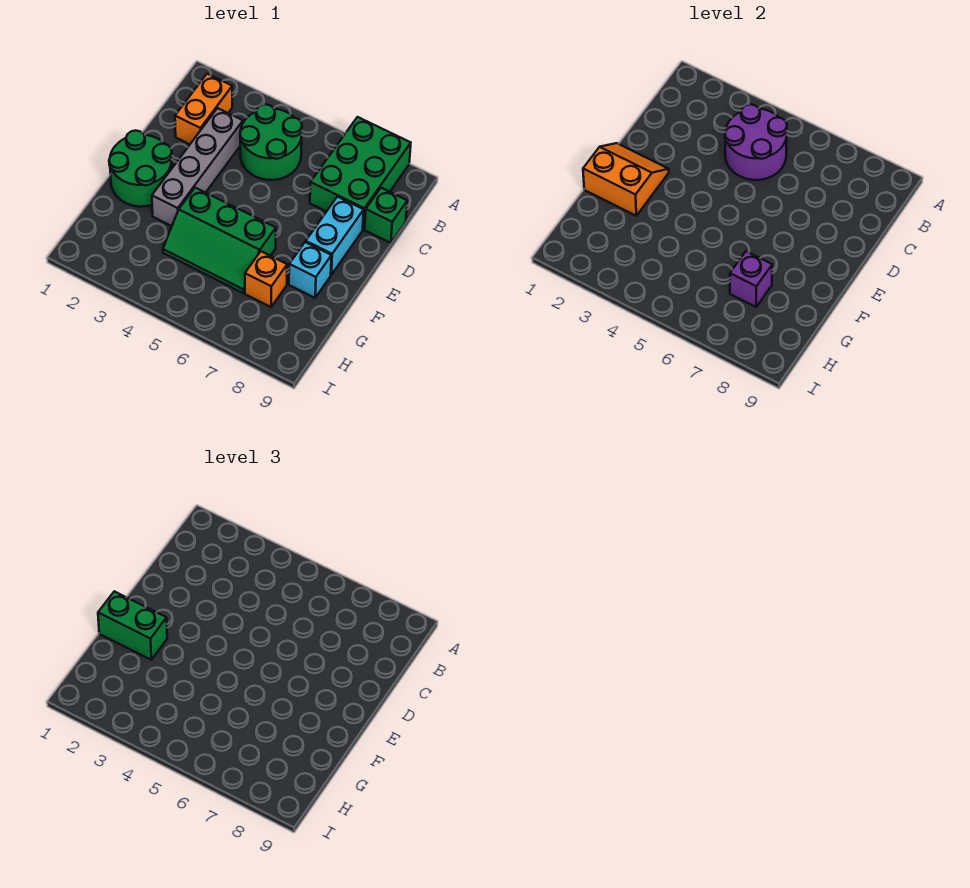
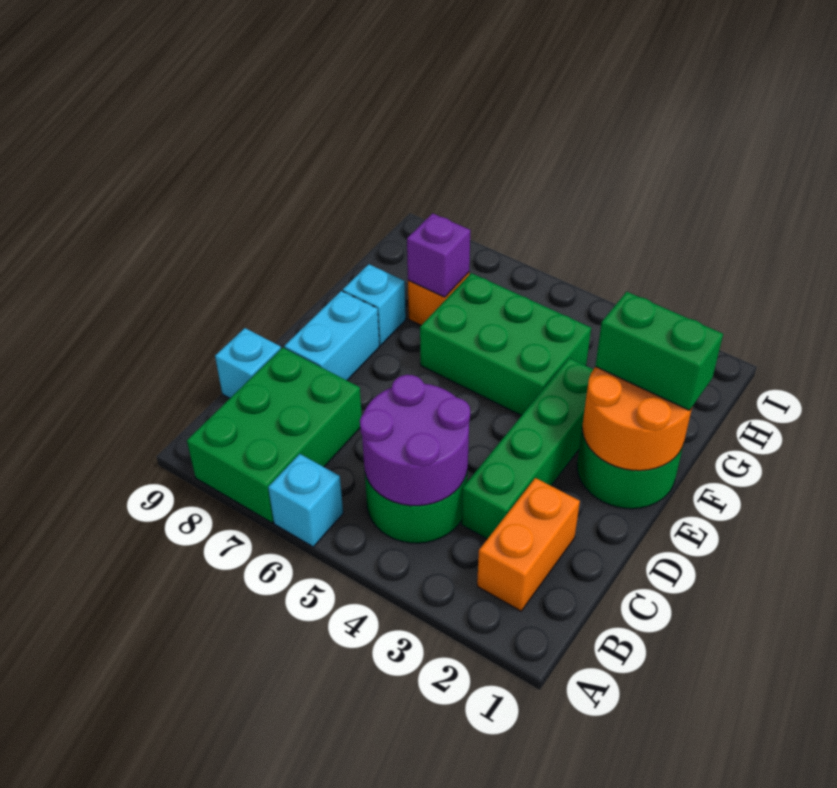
none -> cyan 1x1 brick [268,454,343,547]
grey 1x4 brick [152,108,243,226] -> green 1x4 brick [461,358,593,539]
green 1x1 brick [365,188,407,243] -> cyan 1x1 brick [215,328,281,398]
orange 2x2 slope [583,143,669,216] -> orange 2x2 round brick [582,367,692,471]
green 2x3 slope [163,188,276,293] -> green 2x3 brick [420,273,591,416]

